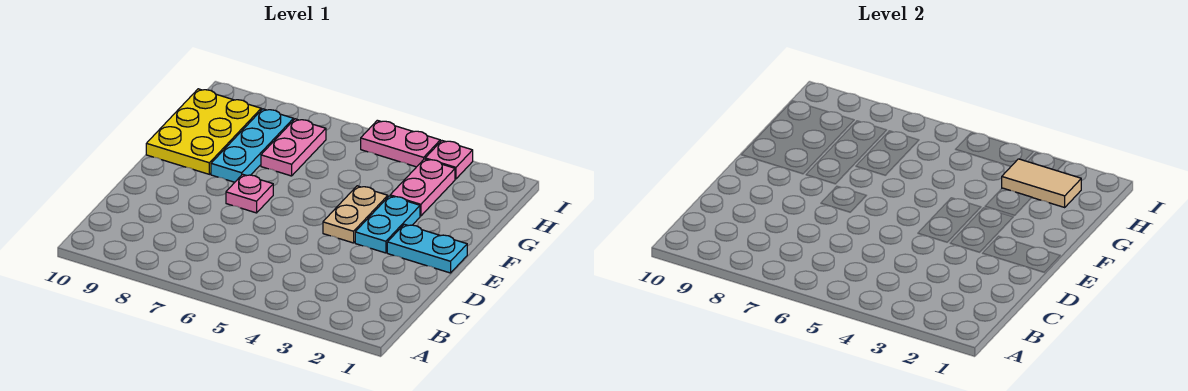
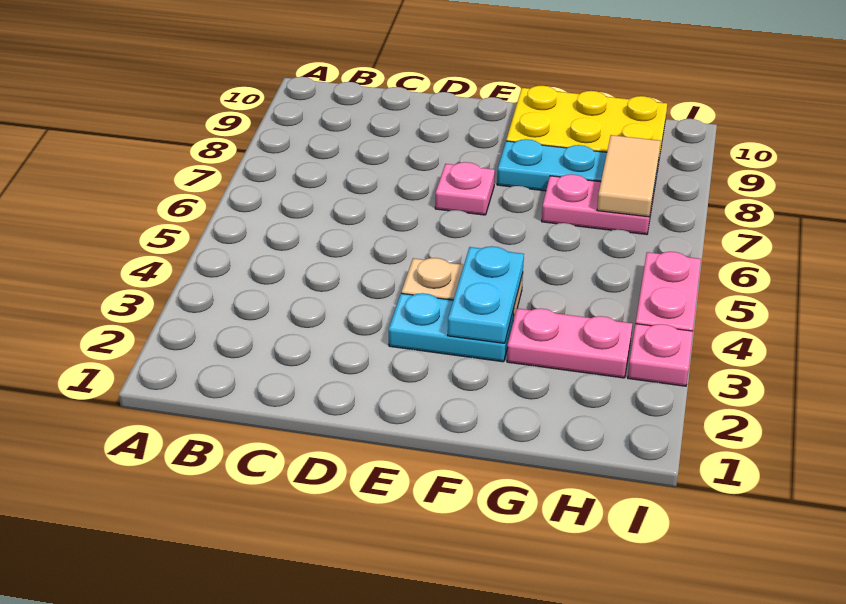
cyan 1x2 plate [387,224,467,273] -> cyan 1x2 plate moved to [448,246,524,343]
tan 1x2 tile [1002,159,1081,207] -> tan 1x2 tile moved to [597,135,661,217]

